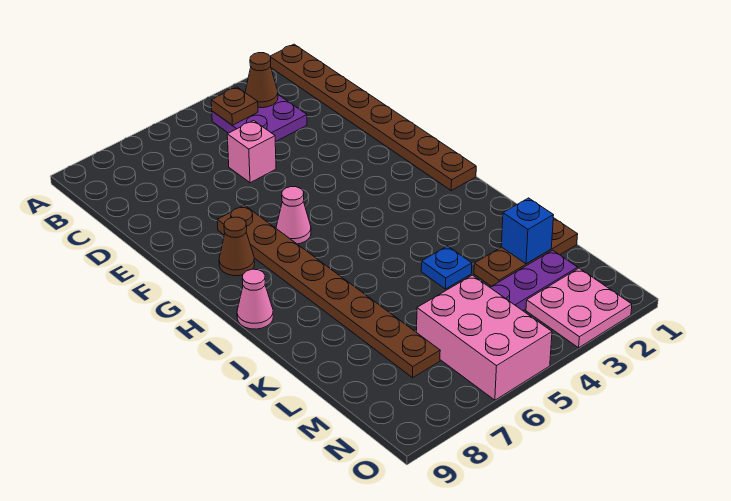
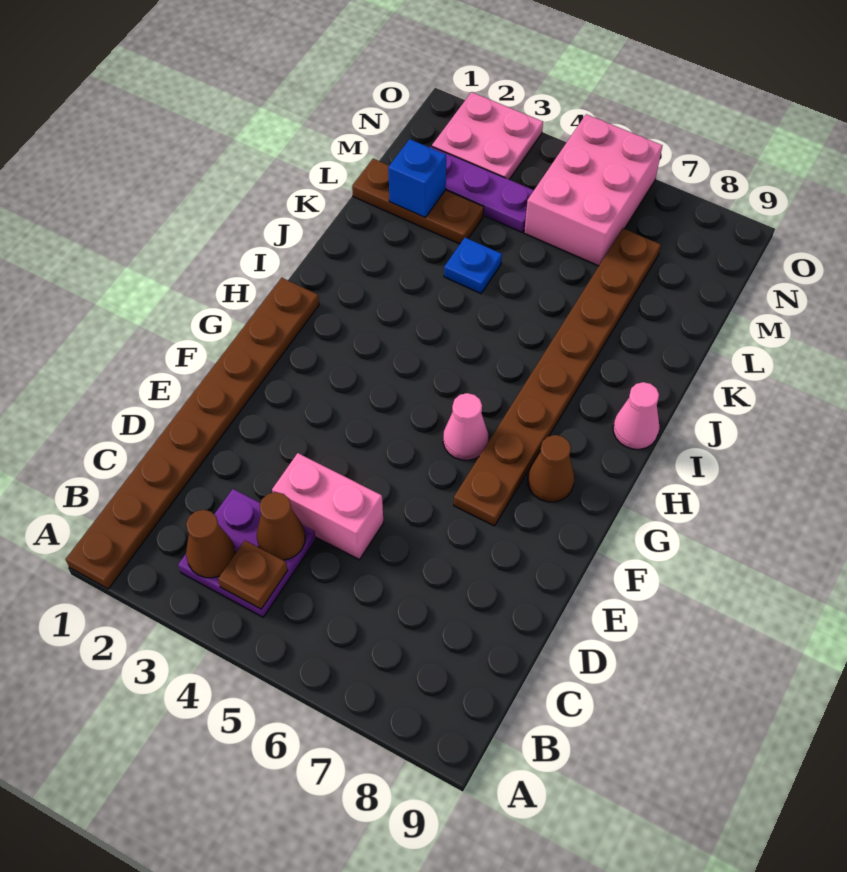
none -> brown 1x1 cone [257,492,305,560]
pink 1x1 brick [227,121,276,183] -> pink 1x2 brick [272,453,383,560]

